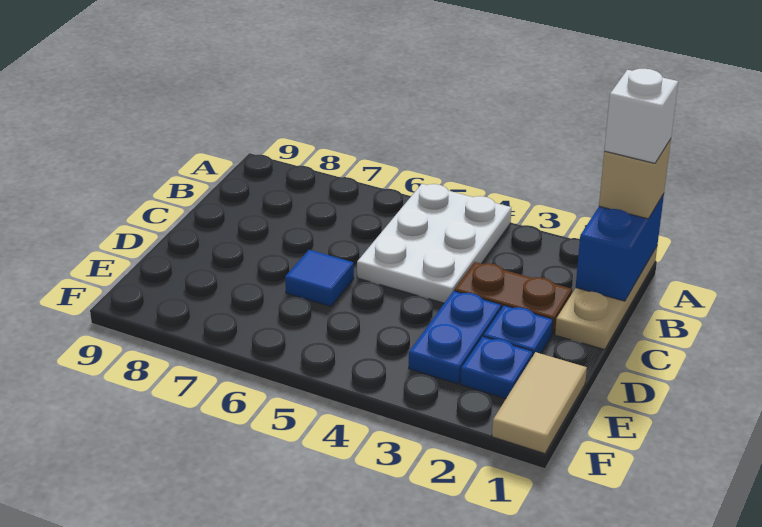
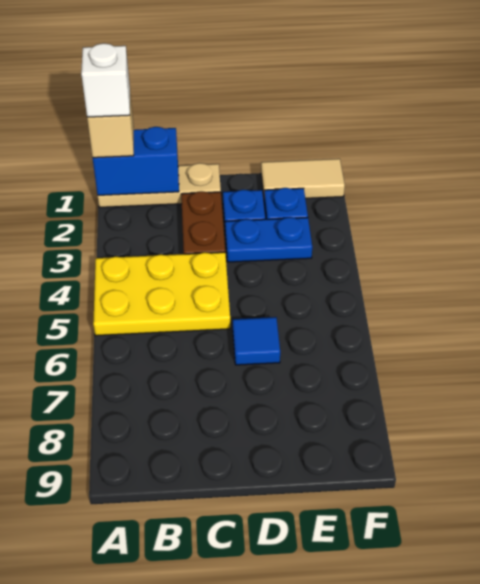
white 2x3 plate [357,184,511,303] -> yellow 2x3 plate [93,252,230,336]

